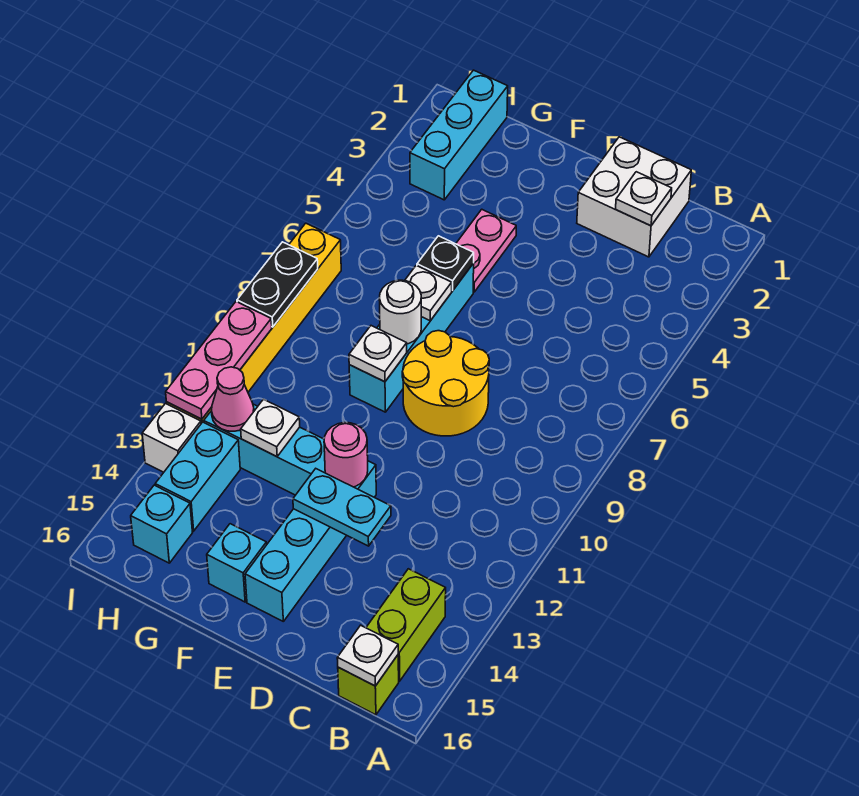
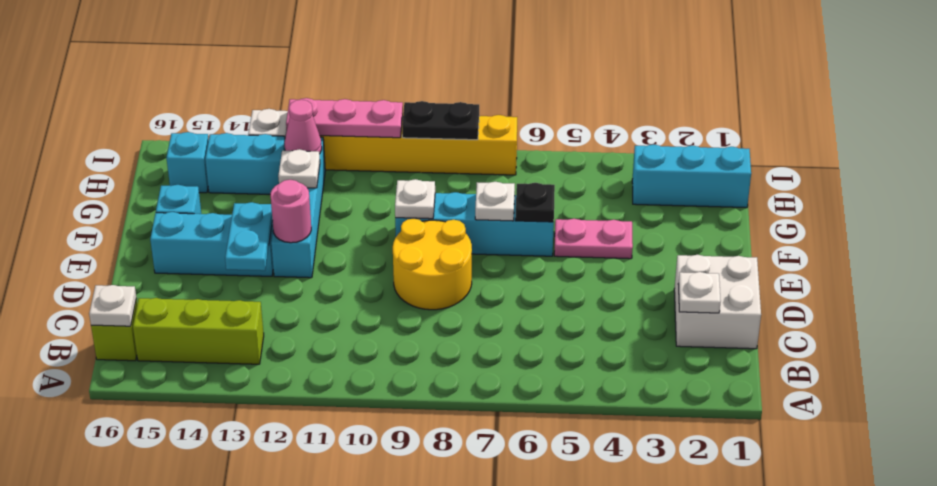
lime 1x2 brick [366,569,446,681] -> lime 1x3 brick [133,298,264,364]
white 1x1 round brick [379,280,421,344] -> none

